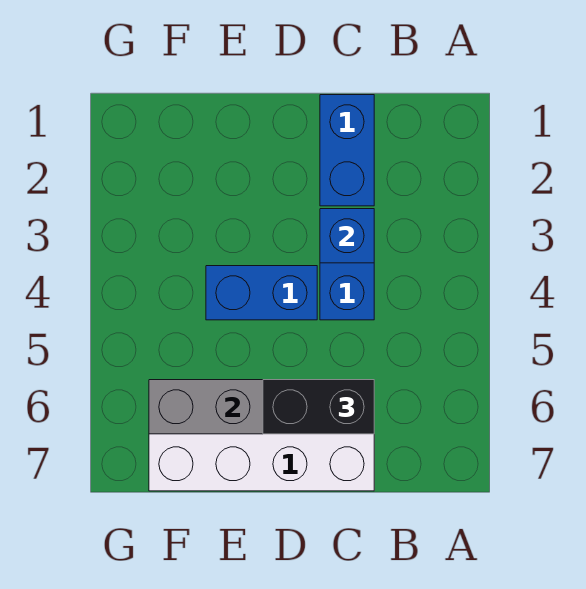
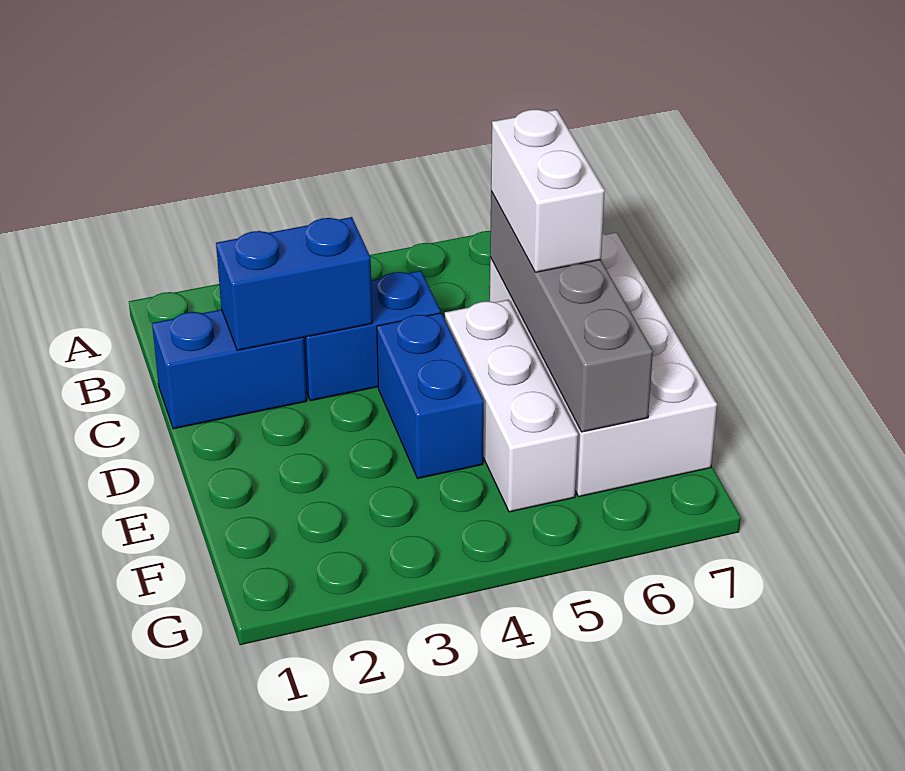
blue 1x1 brick [320,209,374,263] -> blue 1x2 brick [216,217,372,351]
black 1x2 brick [263,380,374,434] -> white 1x2 brick [491,109,605,272]
none -> white 1x3 brick [445,300,578,512]

